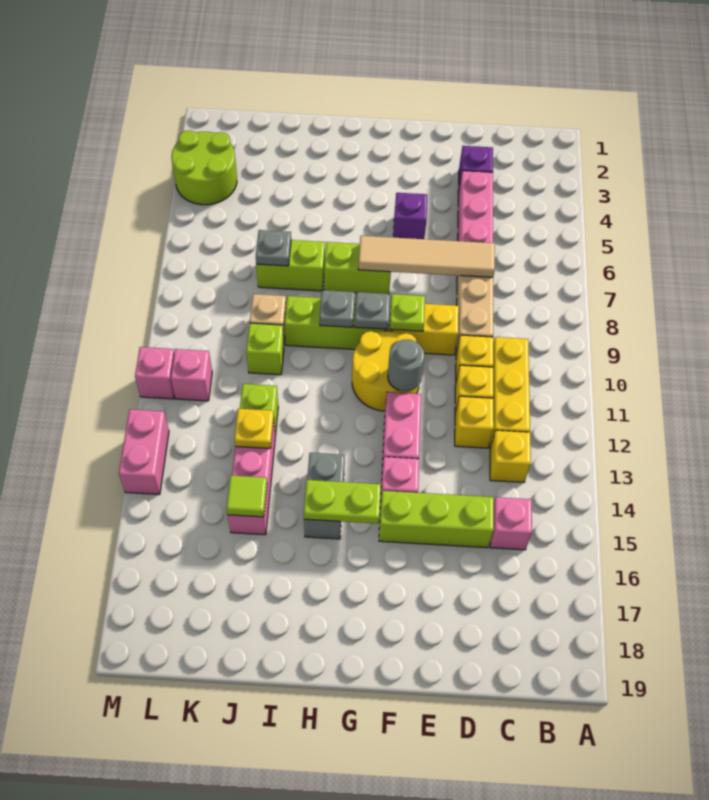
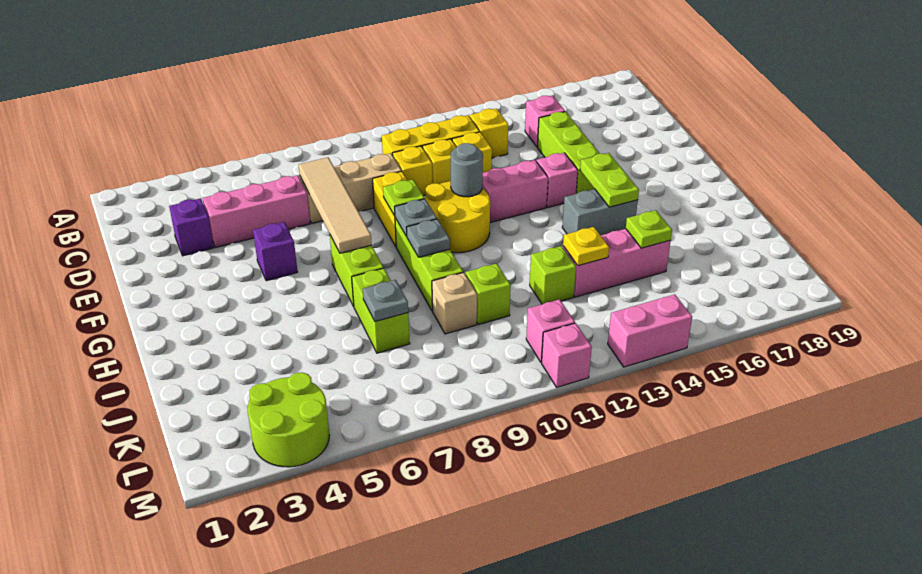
lime 1x1 tile [227,476,267,517] -> lime 1x1 plate [626,210,672,248]

